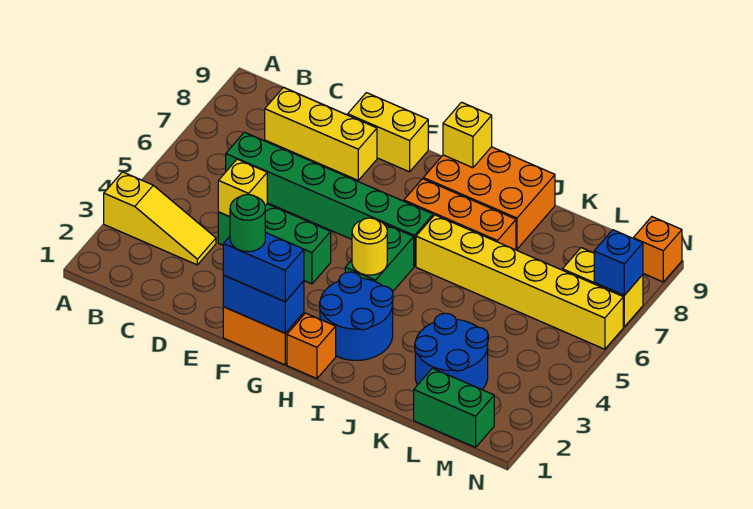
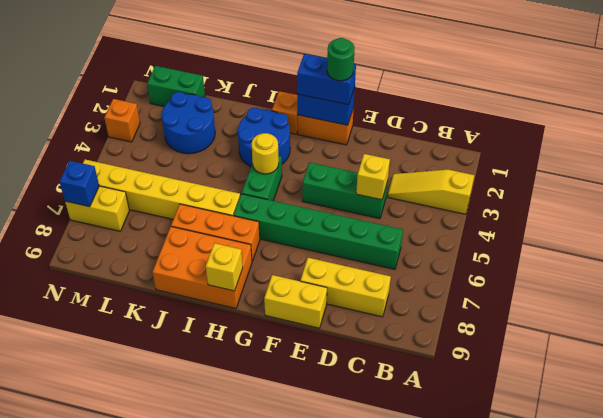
orange 1x1 brick [633,217,682,282] -> orange 1x1 brick moved to [104,99,140,142]

